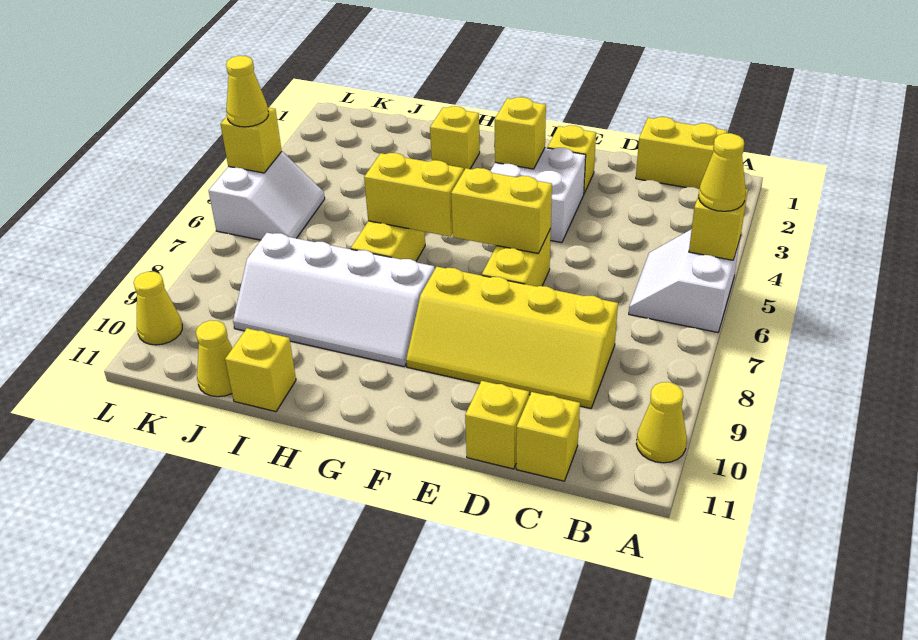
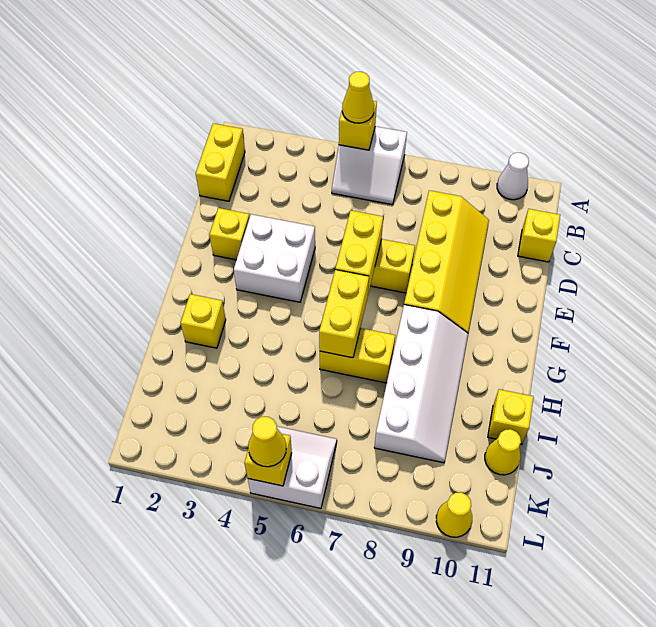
yellow 1x1 cone [636,382,687,463] -> white 1x1 cone [497,153,529,200]
yellow 1x1 brick [465,381,529,469] -> none
yellow 1x1 brick [495,97,546,169] -> none

